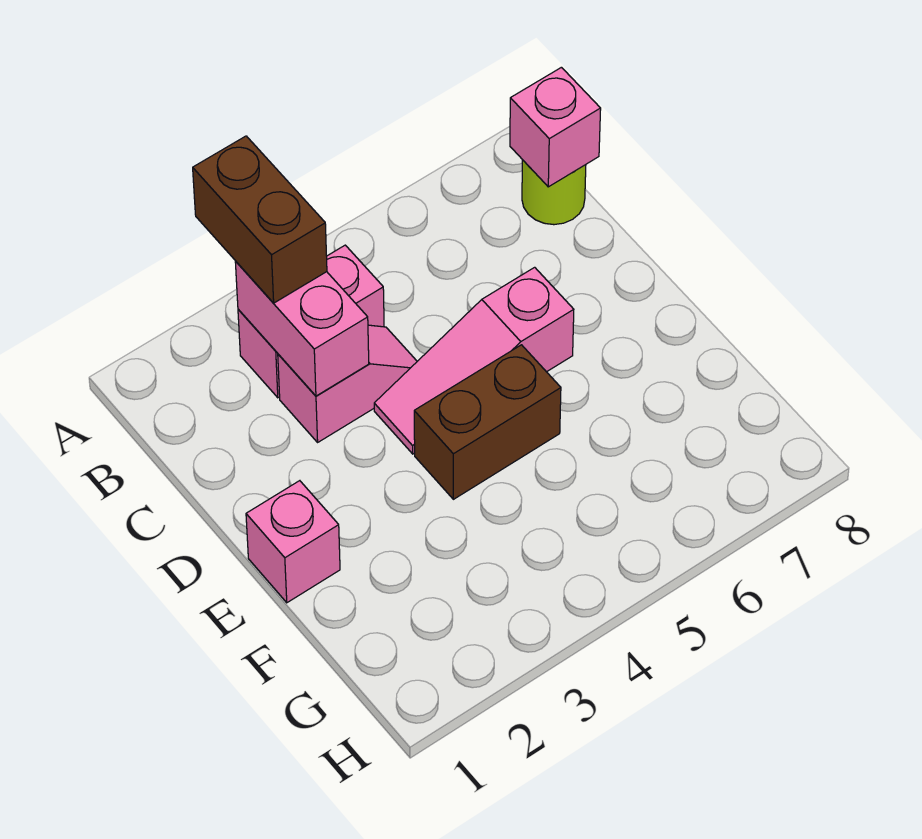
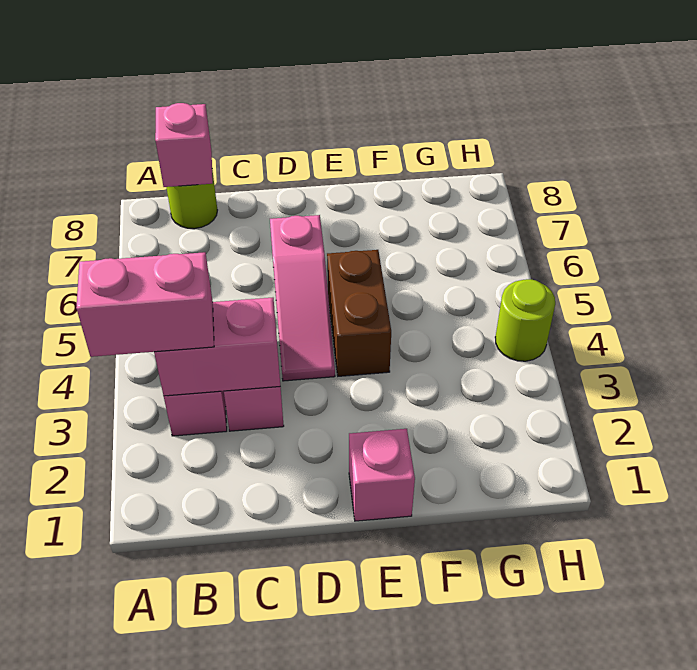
brown 1x2 brick [193,136,327,303] -> pink 1x2 brick [76,252,214,357]
none -> lime 1x1 round brick [495,279,555,361]

